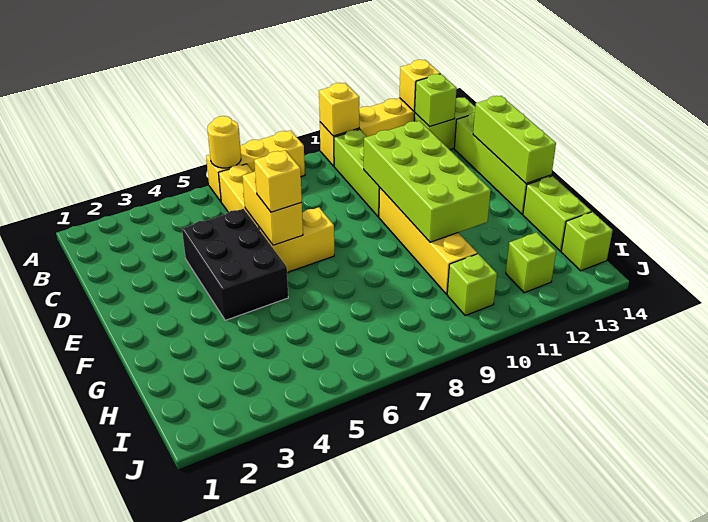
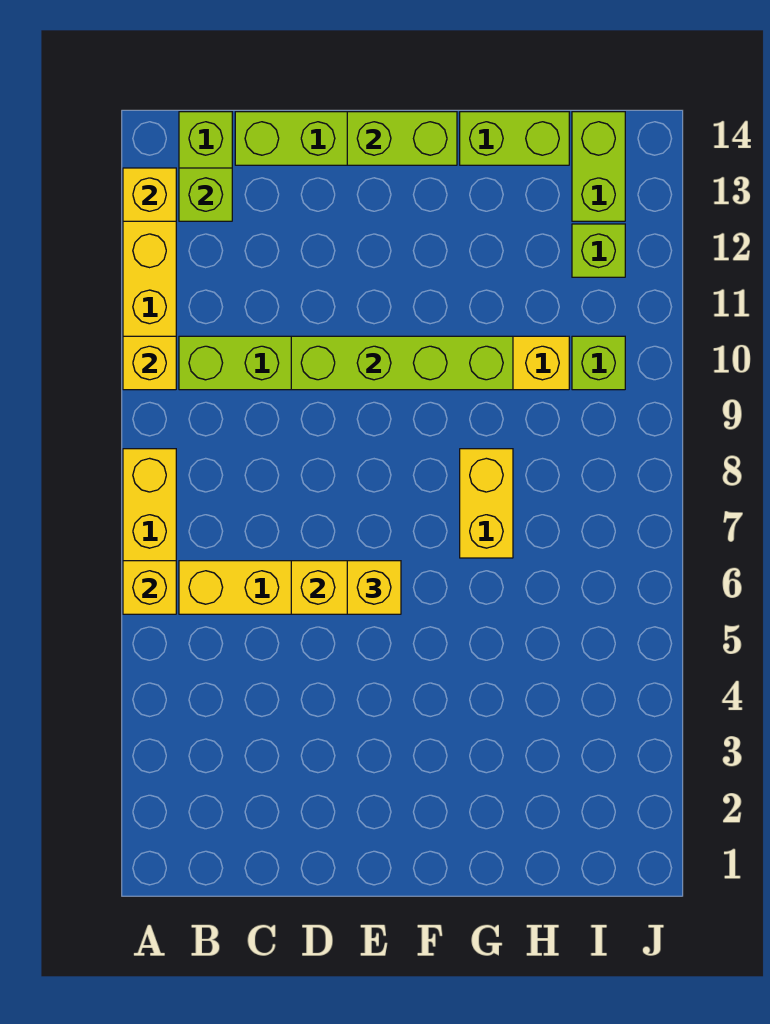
yellow 1x1 round brick [207,116,241,168] -> yellow 1x1 brick [123,561,176,614]
black 2x3 brick [182,209,288,320] -> none
lime 2x4 brick [364,121,491,242] -> lime 1x4 brick [291,336,513,390]
lime 1x3 brick [473,96,556,184] -> lime 1x2 brick [347,112,457,165]
yellow 1x2 brick [259,207,334,272] -> yellow 1x2 brick moved to [460,449,513,558]
lime 1x1 brick [561,212,613,271] -> lime 1x2 brick [572,112,625,221]

